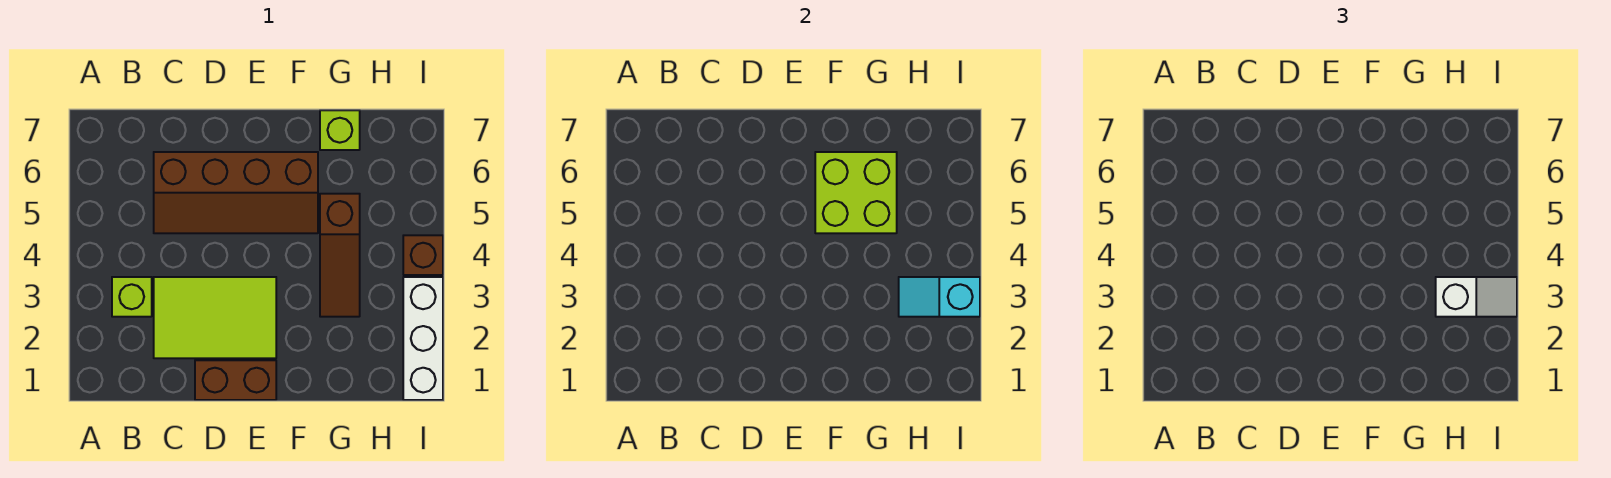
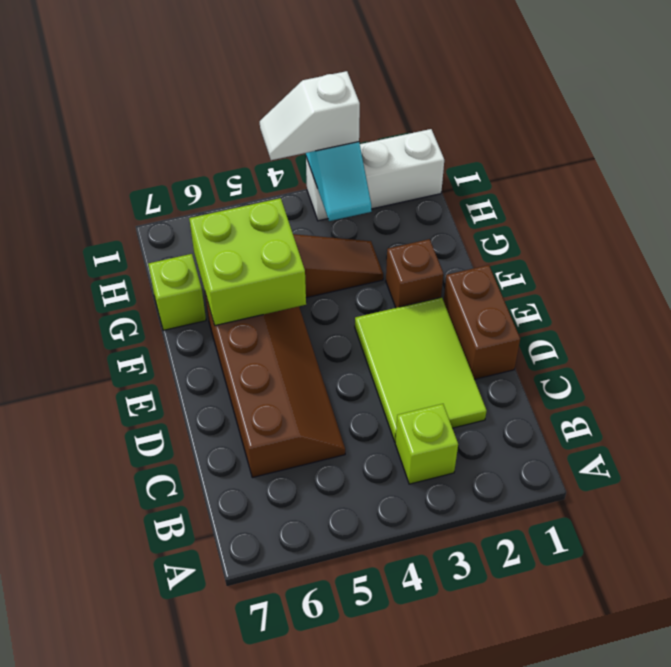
white 1x2 slope [1436,277,1517,317] -> white 1x2 slope turned to [260,71,360,160]
brown 1x1 brick [403,235,443,275] -> brown 1x1 brick moved to [386,239,443,308]

